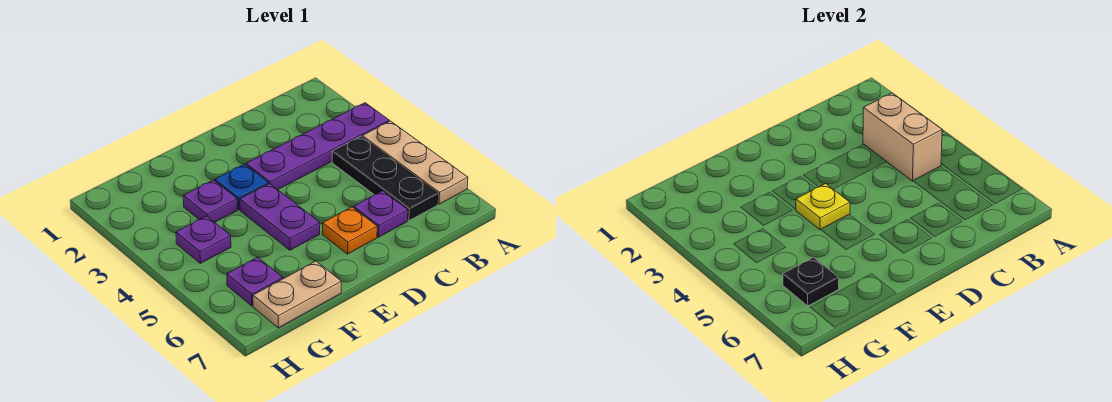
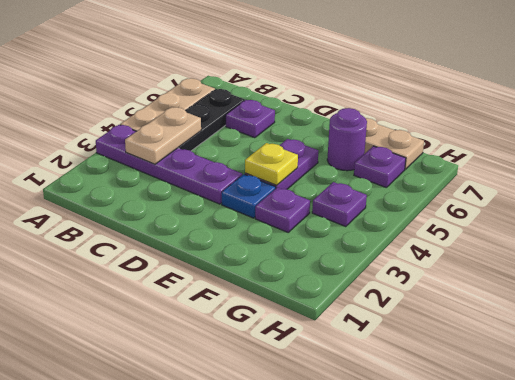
tan 1x2 brick [863,93,942,181] -> tan 1x2 plate [125,107,201,164]
orange 1x1 plate [322,207,377,254] -> none
none -> purple 1x1 round brick [327,108,367,171]
black 1x1 plate [783,257,839,306] -> none

